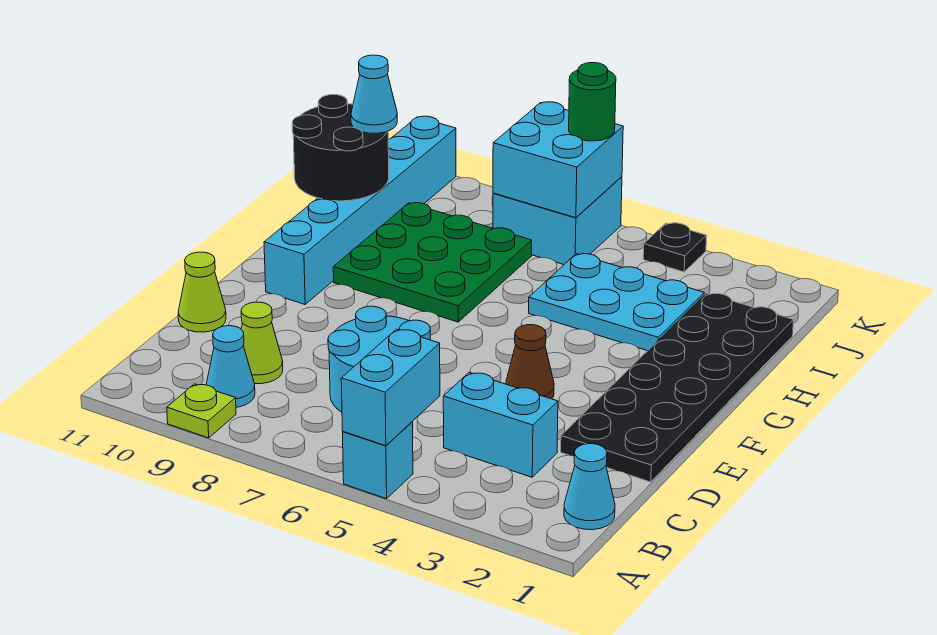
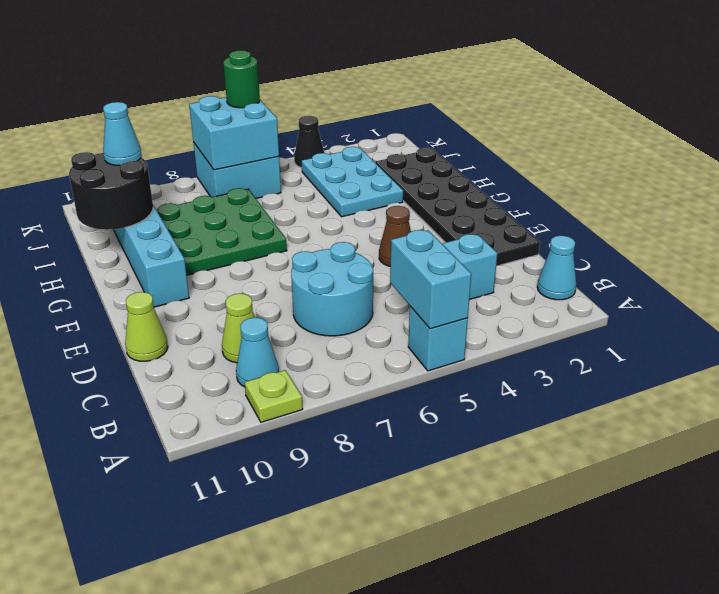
cyan 2x3 plate [529,254,704,351] -> cyan 2x3 plate turned to [301,147,403,217]
black 1x1 plate [643,223,707,272] -> black 1x1 cone [294,116,324,168]

